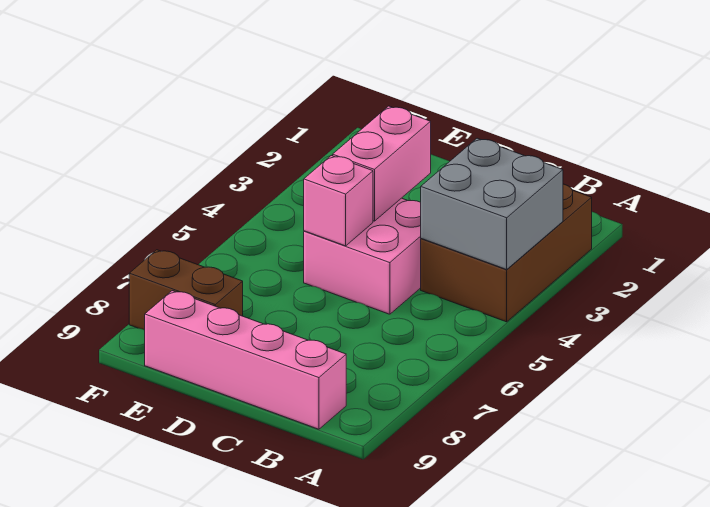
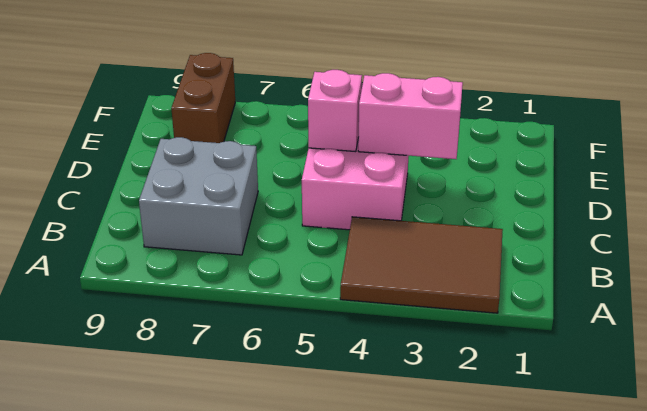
brown 2x3 brick [421,184,592,322] -> brown 2x3 tile [340,217,503,313]
grey 2x2 brick [421,138,563,269] -> grey 2x2 brick moved to [139,137,258,255]
pink 1x4 brick [145,291,346,429] -> none

